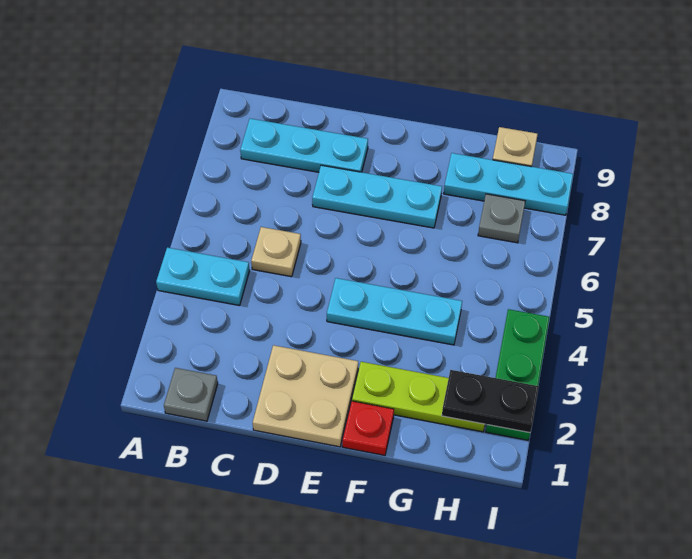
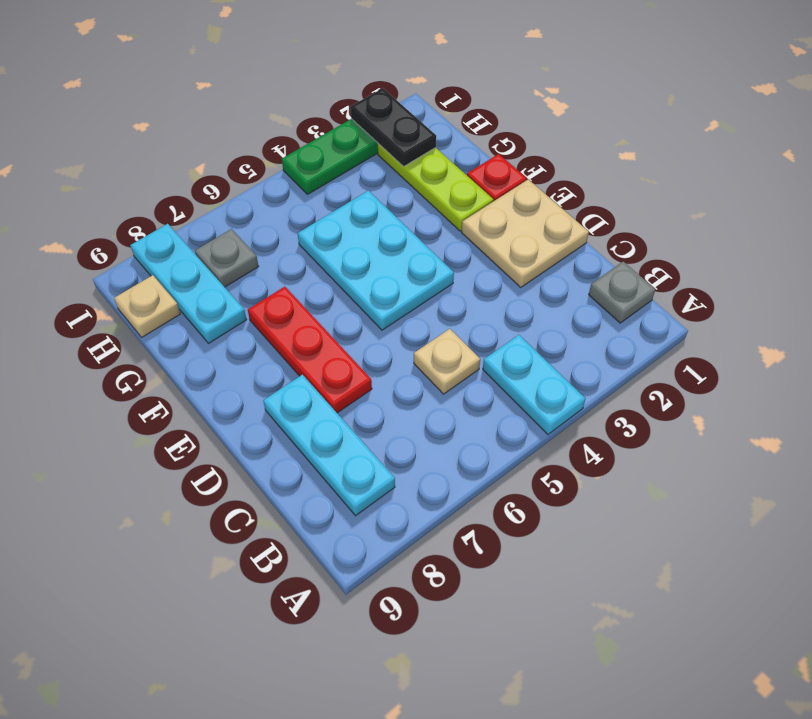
cyan 1x3 plate [312,165,442,228] -> red 1x3 plate [248,287,372,413]
cyan 1x3 plate [327,278,462,345] -> cyan 2x3 plate [298,191,454,330]

